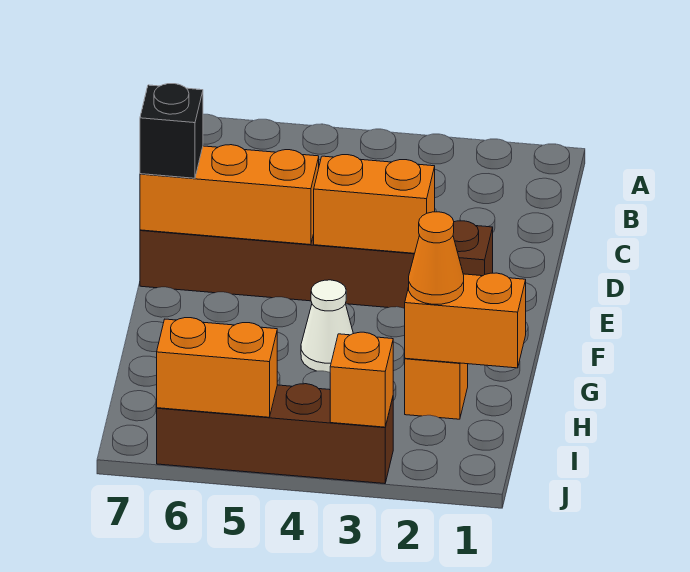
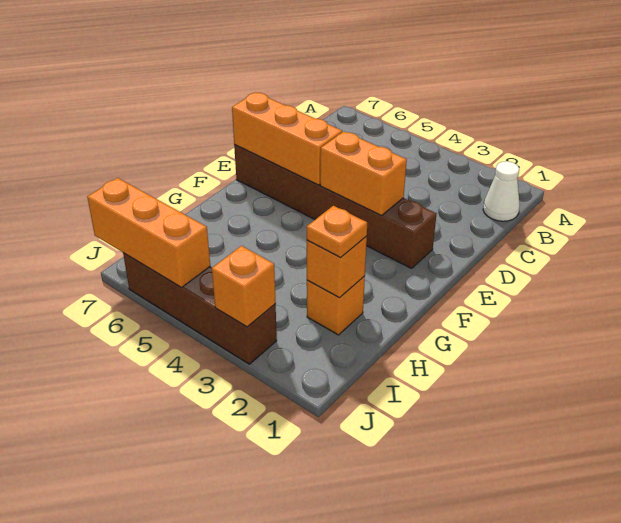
black 1x1 brick [140,84,203,178] -> none
white 1x1 cone [301,280,353,372] -> white 1x1 cone moved to [483,161,520,221]
orange 1x2 brick [405,273,526,368] -> orange 1x1 brick [307,236,367,298]
orange 1x1 cone [409,212,464,304] -> orange 1x1 plate [307,206,367,258]
orange 1x2 brick [157,318,277,417] -> orange 1x3 brick [87,178,210,288]

